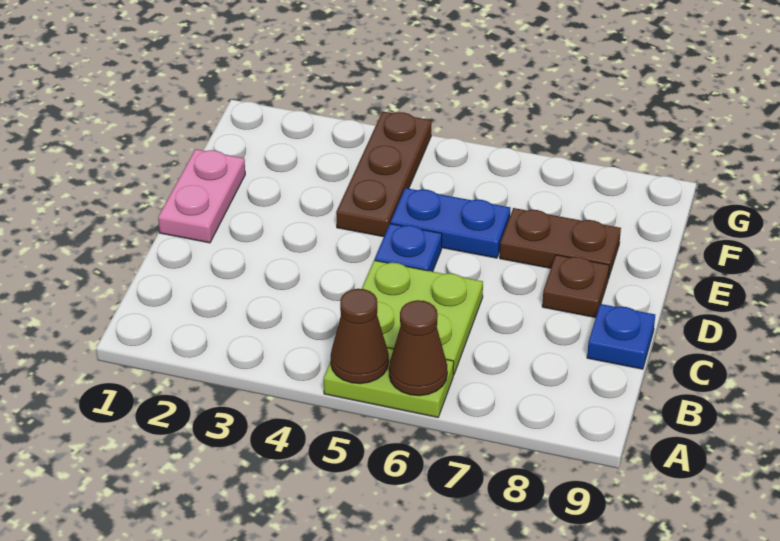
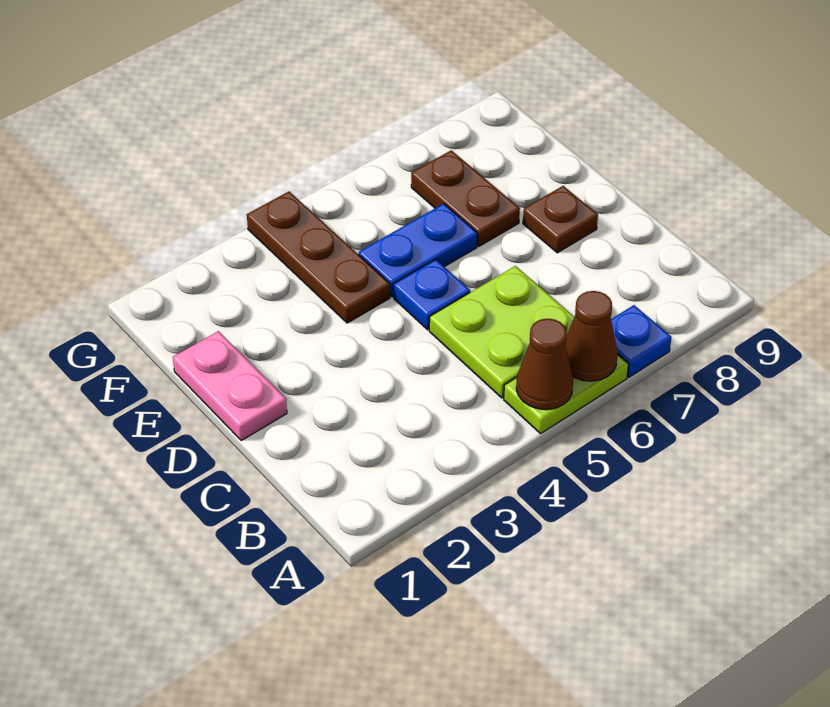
blue 1x1 plate [587,304,655,369] -> blue 1x1 plate moved to [611,305,671,377]
brown 1x2 plate [500,208,621,279] -> brown 1x2 plate turned to [411,150,520,246]

